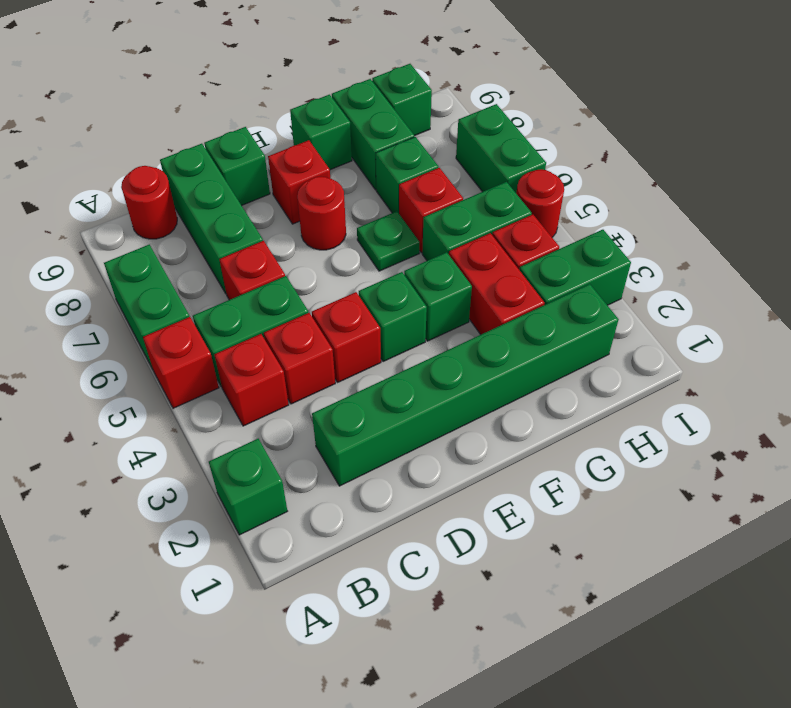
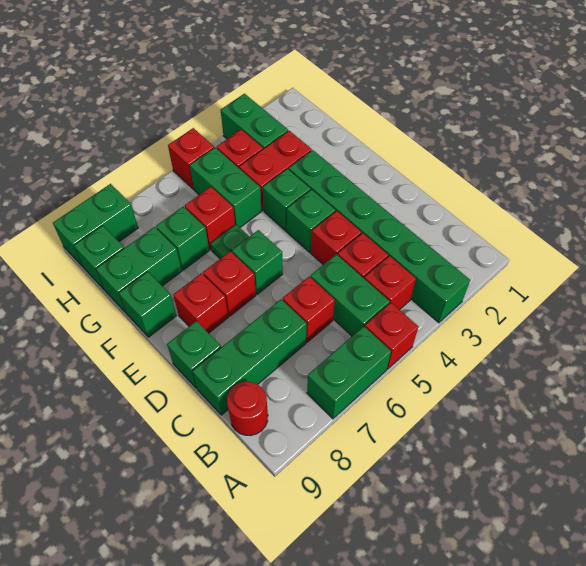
green 1x1 brick [209,439,287,535] -> green 1x1 brick moved to [232,230,283,294]
green 1x6 brick [312,284,619,486] -> green 1x6 brick moved to [289,150,470,323]
red 1x1 round brick [297,177,346,250] -> red 1x1 brick [203,251,256,316]
red 1x1 round brick [516,169,564,237] -> red 1x1 brick [168,128,214,189]
green 1x2 brick [456,104,546,193] -> green 1x2 brick moved to [53,184,138,267]

